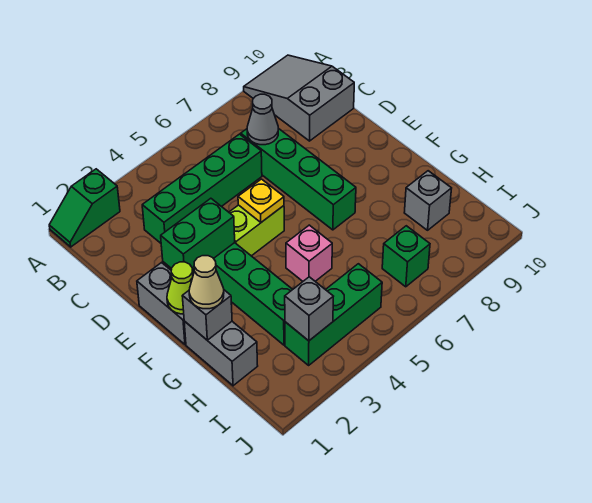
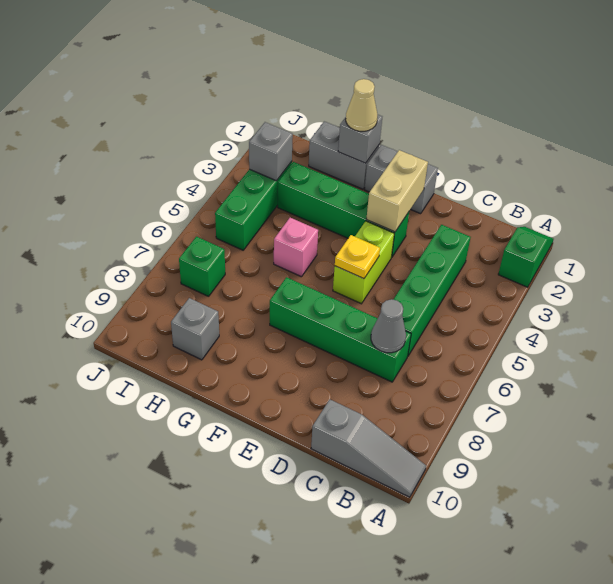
grey 2x3 slope [244,55,354,141] -> grey 1x3 slope [311,400,426,497]
green 1x2 brick [161,198,235,274] -> tan 1x2 brick [366,150,428,232]
lime 1x1 cone [167,262,193,314] -> none

